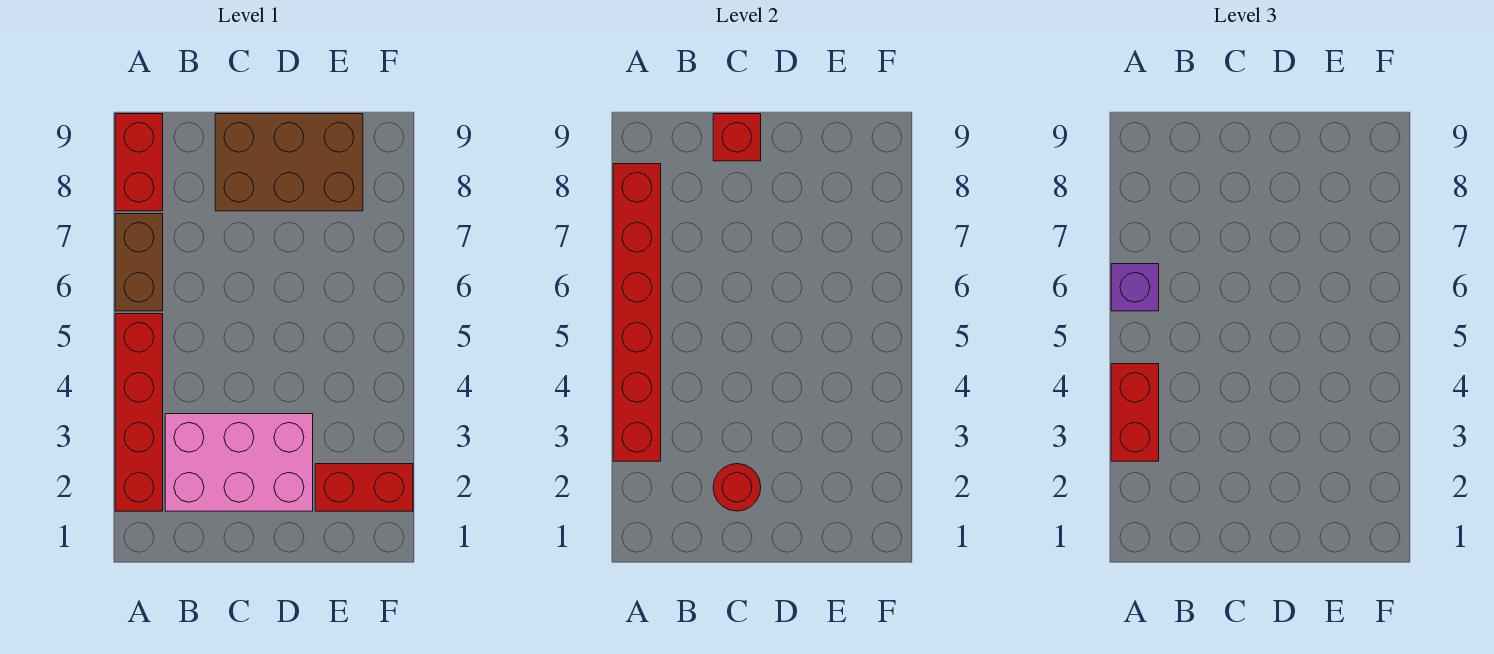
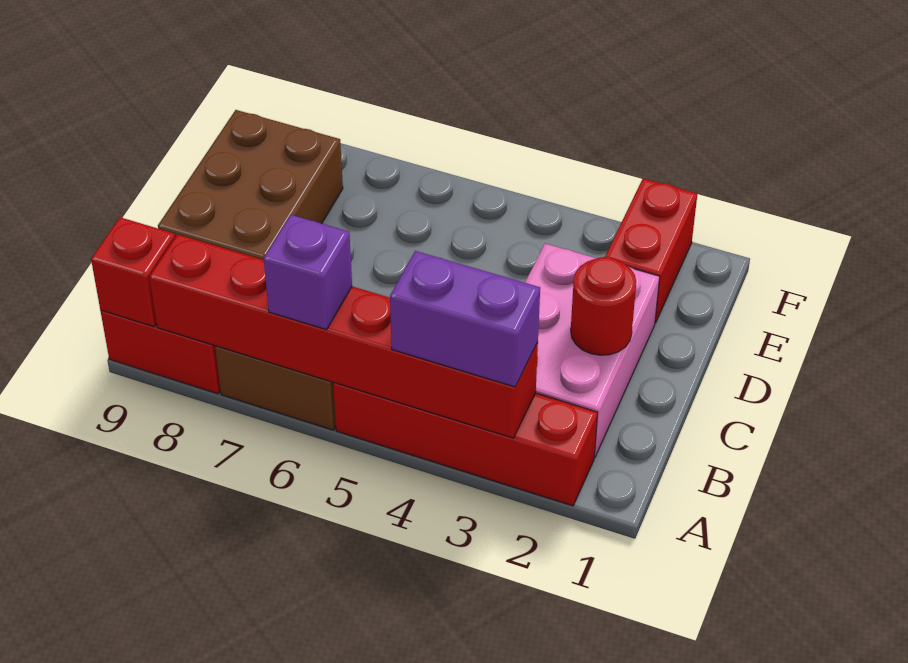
red 1x2 brick [1111,364,1159,461] -> purple 1x2 brick [390,251,540,387]
red 1x1 brick [713,114,761,161] -> red 1x1 brick moved to [91,217,175,327]

